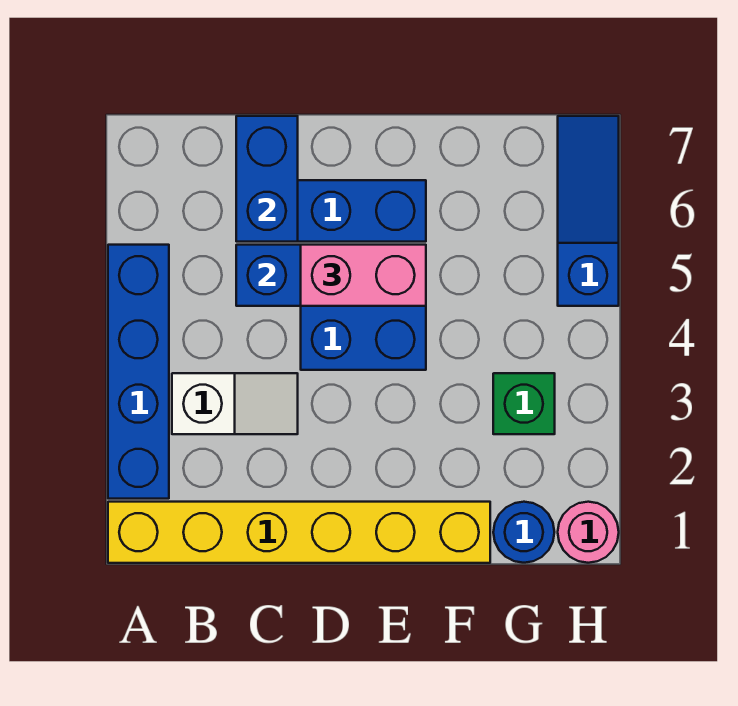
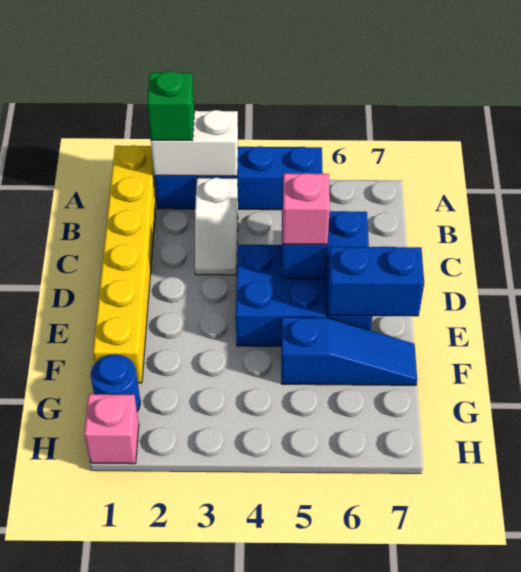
none -> white 1x2 brick [151,110,238,176]
blue 1x2 brick [236,116,298,242] -> blue 1x2 brick moved to [327,247,424,316]
pink 1x2 brick [301,245,426,306] -> pink 1x1 brick [283,173,330,245]
green 1x1 brick [493,373,555,434] -> green 1x1 brick moved to [147,71,194,140]
pink 1x1 round brick [558,502,619,563] -> pink 1x1 brick [84,394,139,464]
blue 1x3 slope [558,116,619,306] -> blue 1x3 slope moved to [281,317,417,385]

